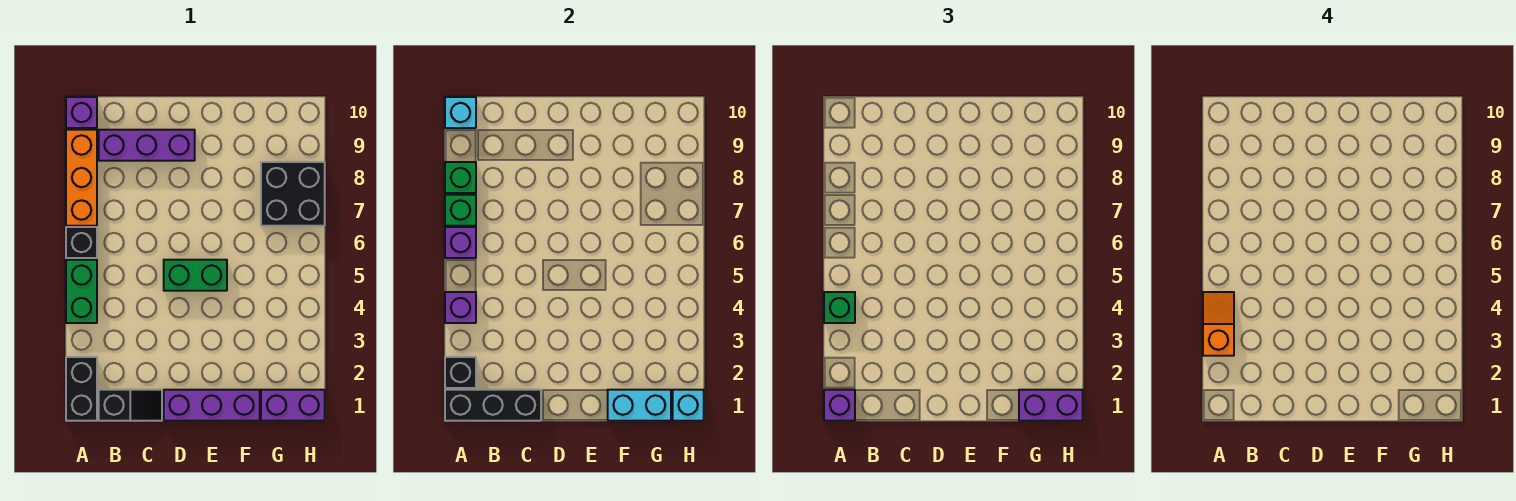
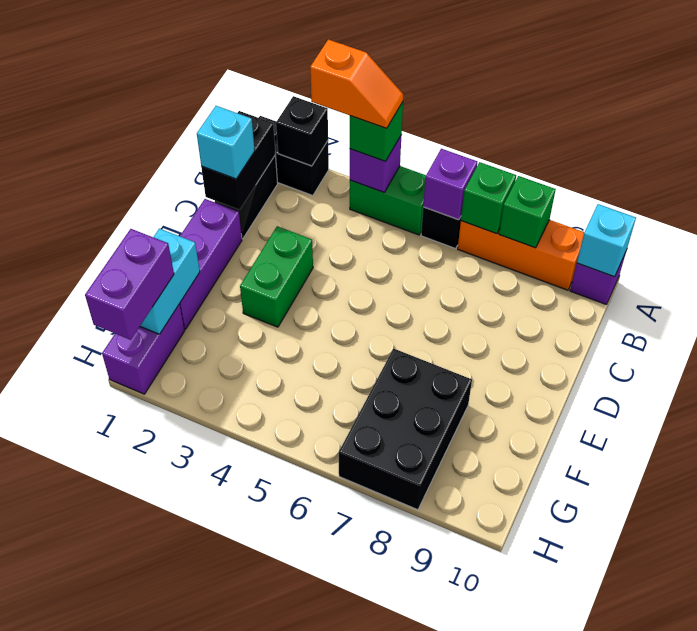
black 1x3 brick [445,390,541,421] -> black 1x2 brick [201,111,275,210]
purple 1x1 brick [824,390,855,421] -> none
purple 1x3 brick [99,130,195,161] -> none
green 1x2 brick [164,260,227,291] -> green 1x2 brick moved to [240,226,313,327]
black 2x2 brick [261,162,325,226] -> black 2x3 brick [339,348,472,510]
cyan 1x1 brick [673,390,704,421] -> cyan 1x1 brick moved to [197,106,255,179]

